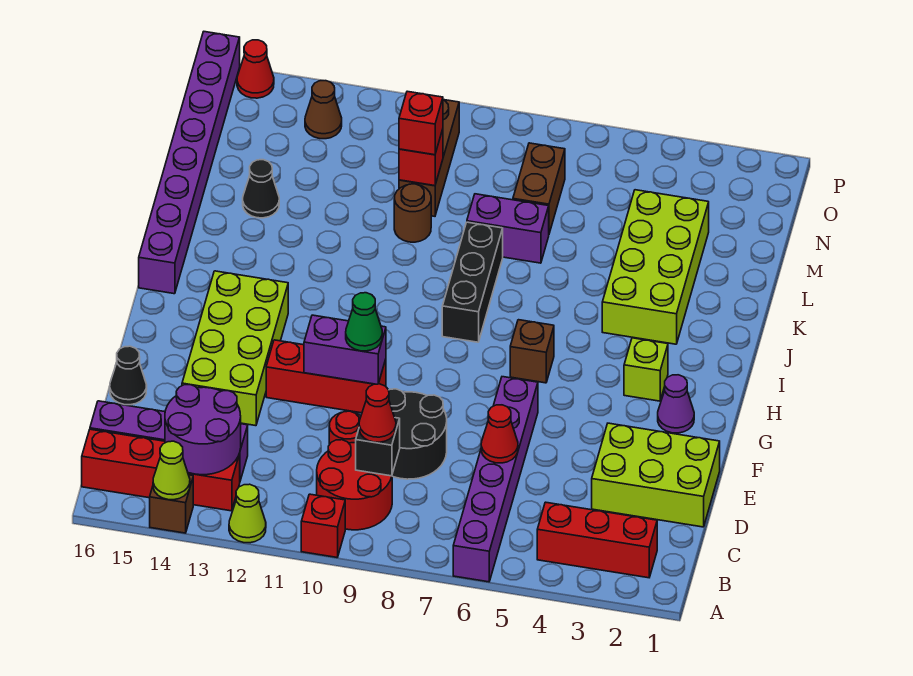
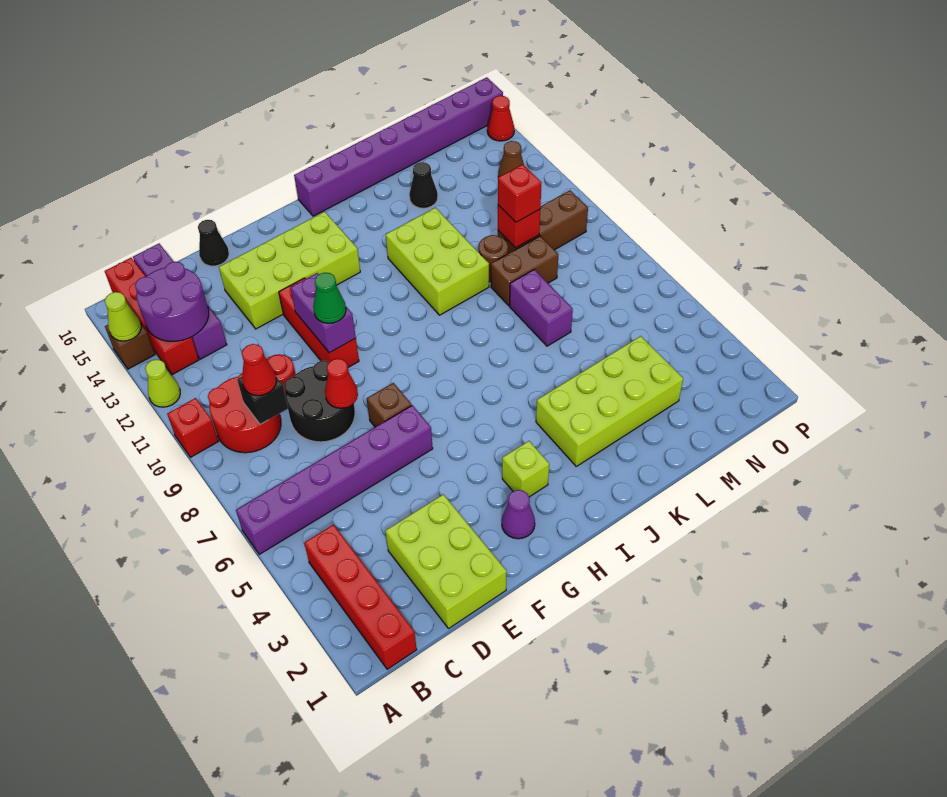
red 1x3 brick [537,502,657,578] -> red 1x4 brick [304,525,417,669]
red 1x1 cone [481,405,518,463] -> red 1x1 cone moved to [325,359,358,408]
brown 1x1 brick [510,320,554,383] -> brown 1x1 brick moved to [367,383,412,427]
black 1x3 brick [442,222,503,342] -> none
none -> lime 2x3 brick [386,208,489,315]
brown 1x2 brick [513,143,565,233] -> brown 1x2 brick moved to [491,236,559,306]

